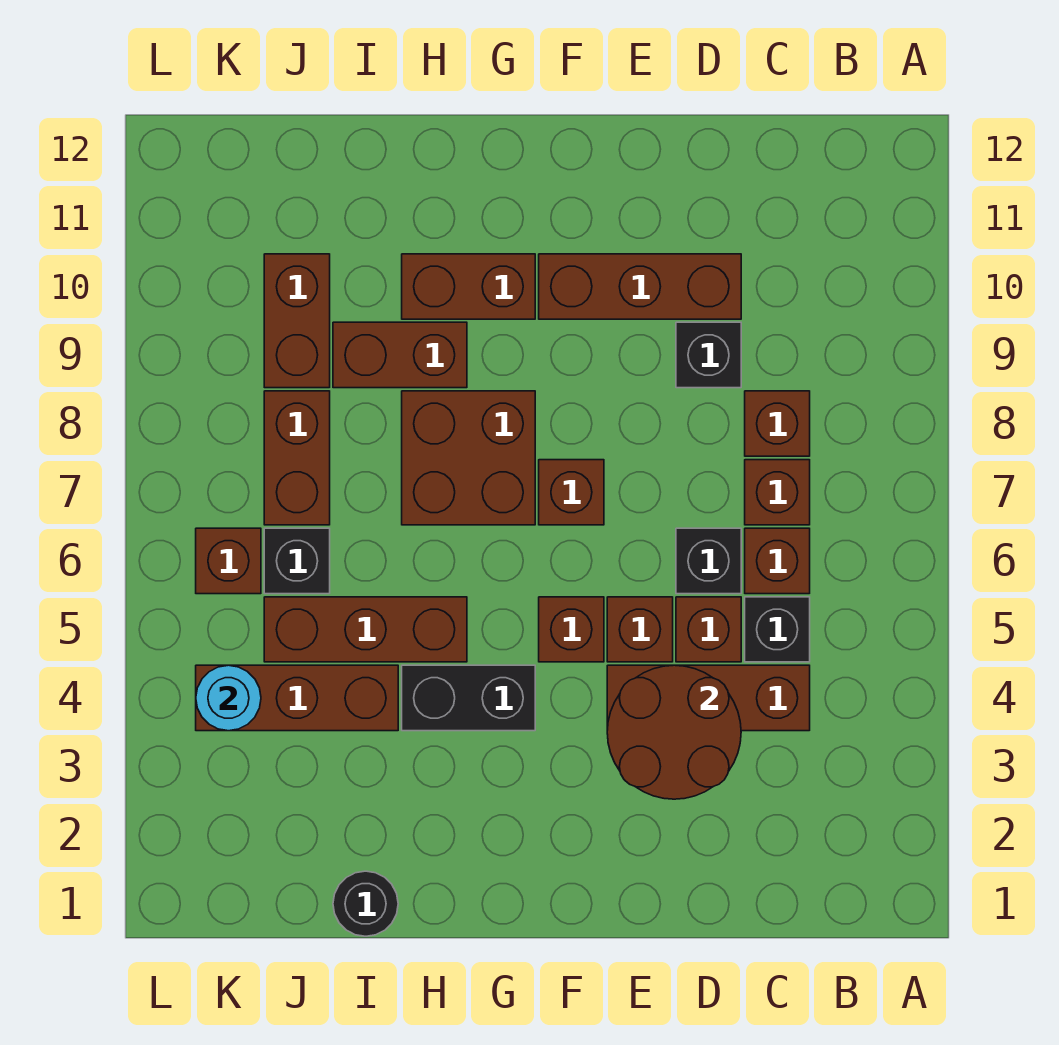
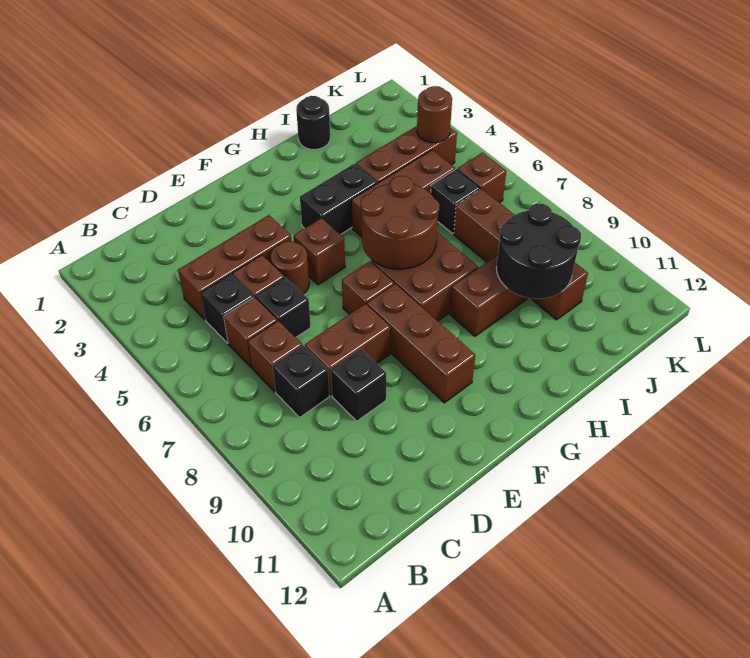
brown 1x1 brick [745,391,810,456] -> black 1x1 brick [273,345,330,417]
brown 2x2 round brick [607,665,741,799] -> brown 2x2 round brick moved to [361,176,440,269]
brown 1x3 brick [539,254,741,319] -> brown 1x3 brick turned to [367,284,475,403]
brown 1x1 brick [607,597,673,662] -> brown 1x1 round brick [271,241,309,294]
brown 1x2 brick [402,254,535,319] -> brown 1x2 brick moved to [305,304,390,395]
none -> black 2x2 round brick [496,203,581,299]
cyan 1x1 round brick [196,665,261,731] -> brown 1x1 round brick [417,86,452,143]

